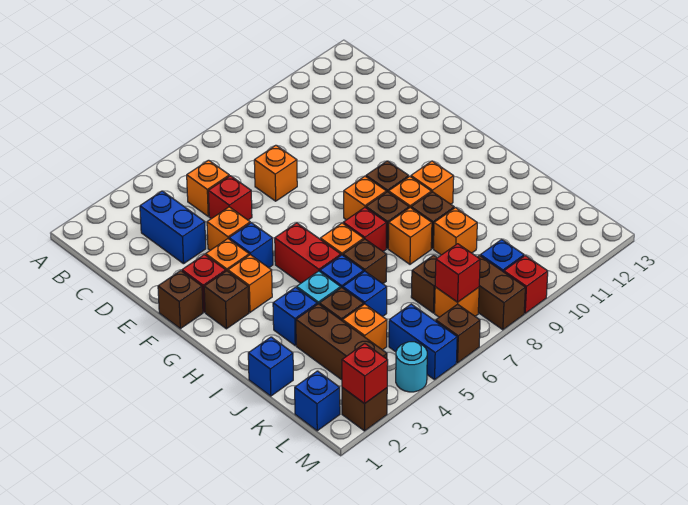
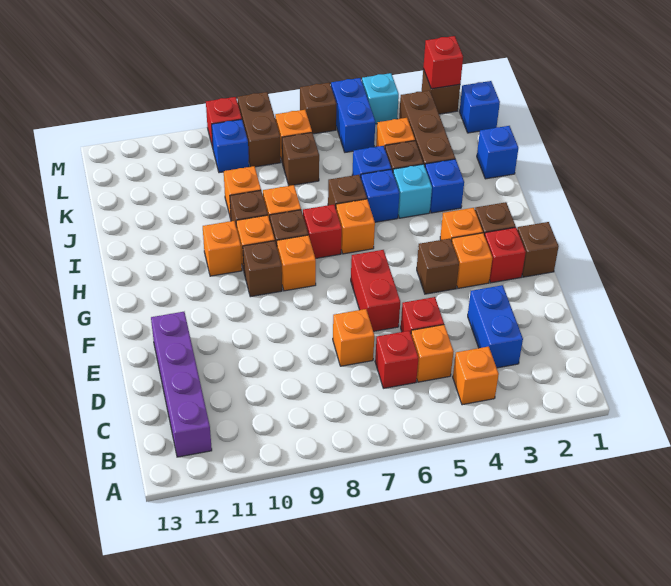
none -> purple 1x4 brick [151,312,212,457]
orange 1x1 brick [207,207,250,250] -> orange 1x1 brick moved to [453,347,499,405]
blue 1x1 brick [229,223,273,268] -> brown 1x1 brick [417,239,459,294]
red 1x2 brick [275,223,341,283] -> red 1x2 brick moved to [351,250,400,331]
red 1x1 brick [435,244,480,302] -> red 1x1 brick moved to [375,331,418,388]
cyan 1x1 round brick [396,342,427,392] -> cyan 1x1 brick [362,73,399,124]

